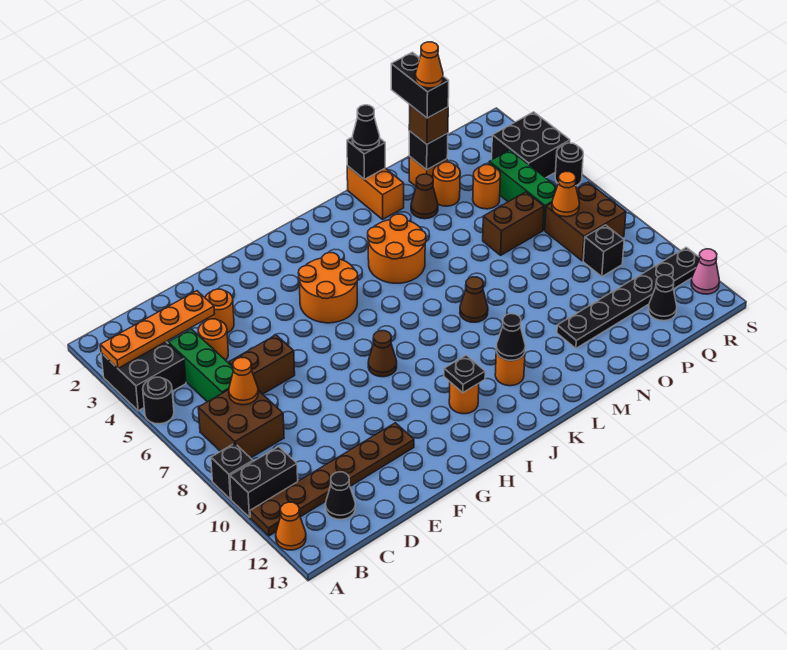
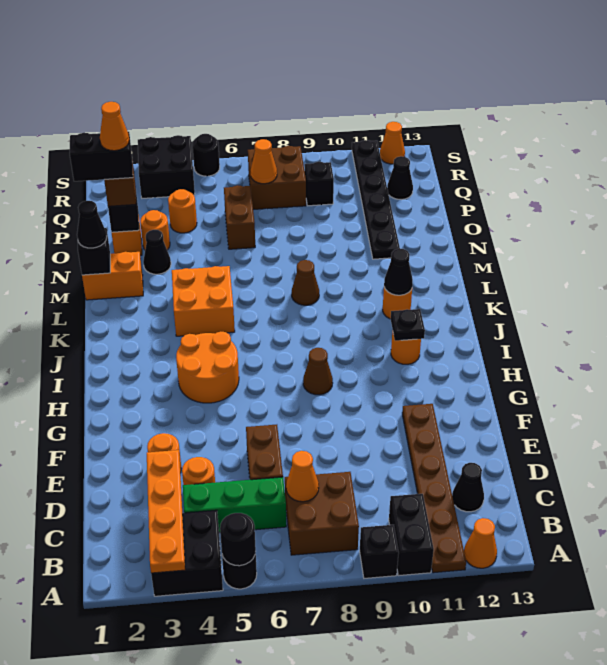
none -> black 1x1 round brick [220,513,256,566]
orange 2x2 round brick [368,214,426,283] -> orange 2x2 brick [172,266,235,336]
brown 1x1 cone [411,174,438,219] -> black 1x1 cone [143,230,171,274]
green 1x3 brick [489,150,557,230] -> none
pink 1x1 cone [691,249,719,294] -> orange 1x1 cone [380,122,405,164]

